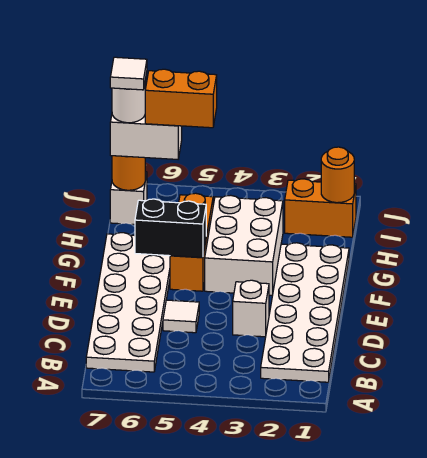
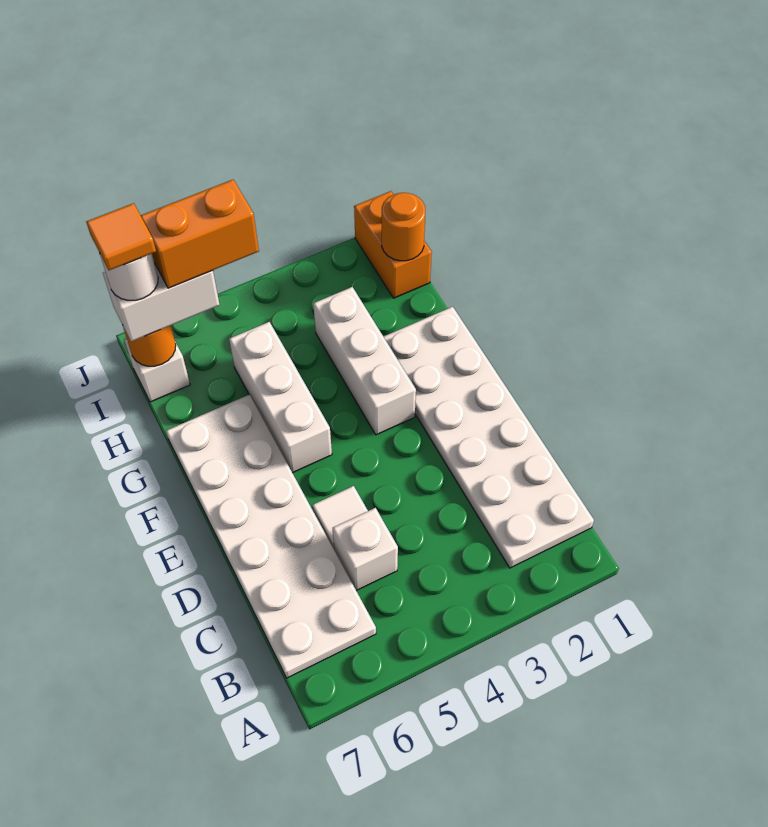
white 1x1 brick [233,280,269,337] -> white 1x1 brick moved to [333,508,398,591]
white 2x3 brick [205,195,283,295] -> white 1x3 brick [313,287,416,435]
orange 1x3 brick [170,193,213,291] -> white 1x3 brick [229,322,332,473]
black 1x2 brick [135,199,206,257] -> none
orange 1x2 brick [285,179,356,237] -> orange 1x2 brick turned to [354,191,432,298]
white 1x1 tile [110,57,147,90] -> orange 1x1 tile [86,203,156,270]

